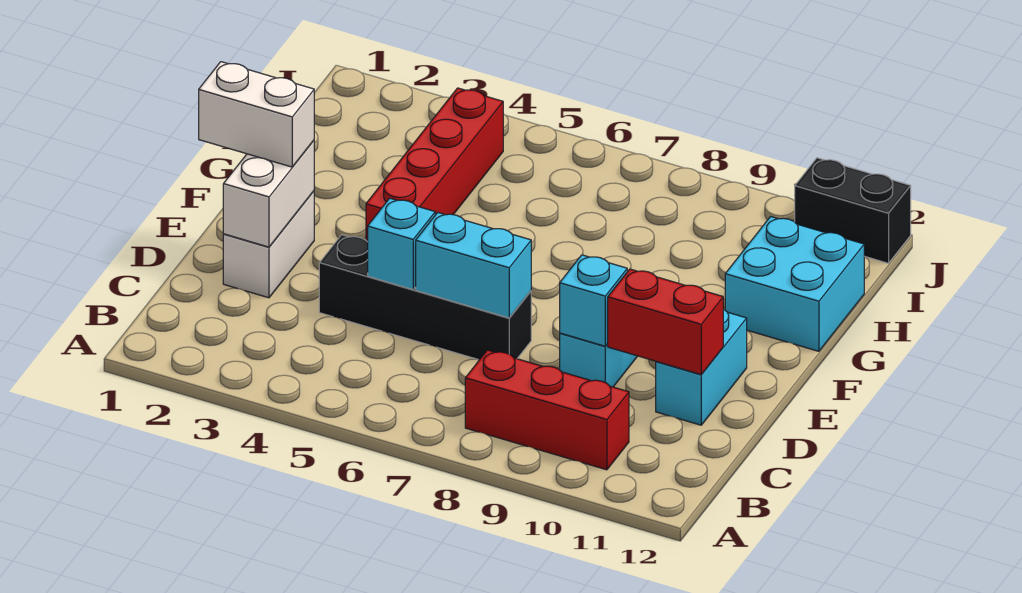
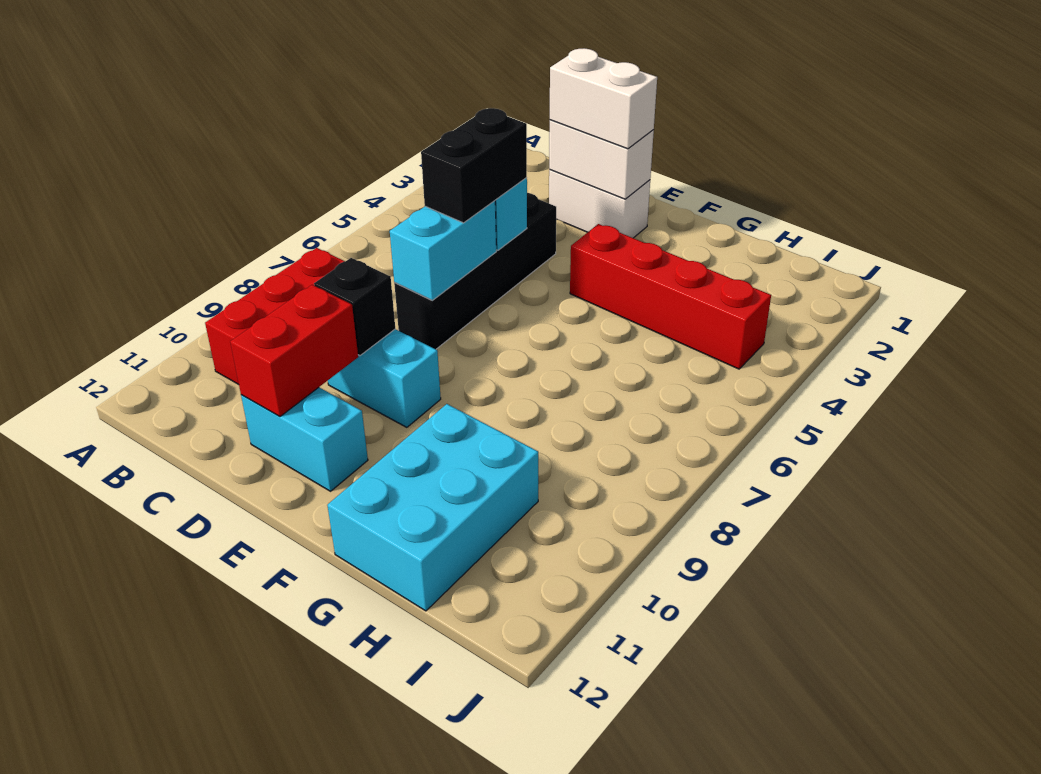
cyan 1x1 brick [560,255,627,346] -> black 1x1 brick [314,258,395,355]
white 1x2 brick [199,62,314,167] -> white 1x2 brick turned to [550,48,657,149]
cyan 2x2 brick [725,217,865,351] -> cyan 2x3 brick [327,404,538,611]
black 1x2 brick [795,158,911,263] -> black 1x2 brick moved to [421,108,527,223]

